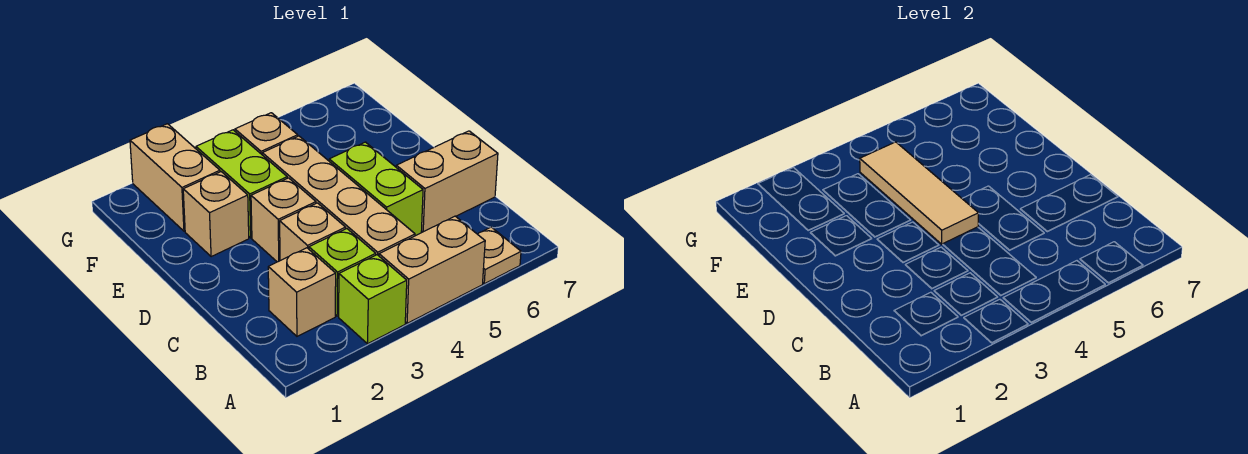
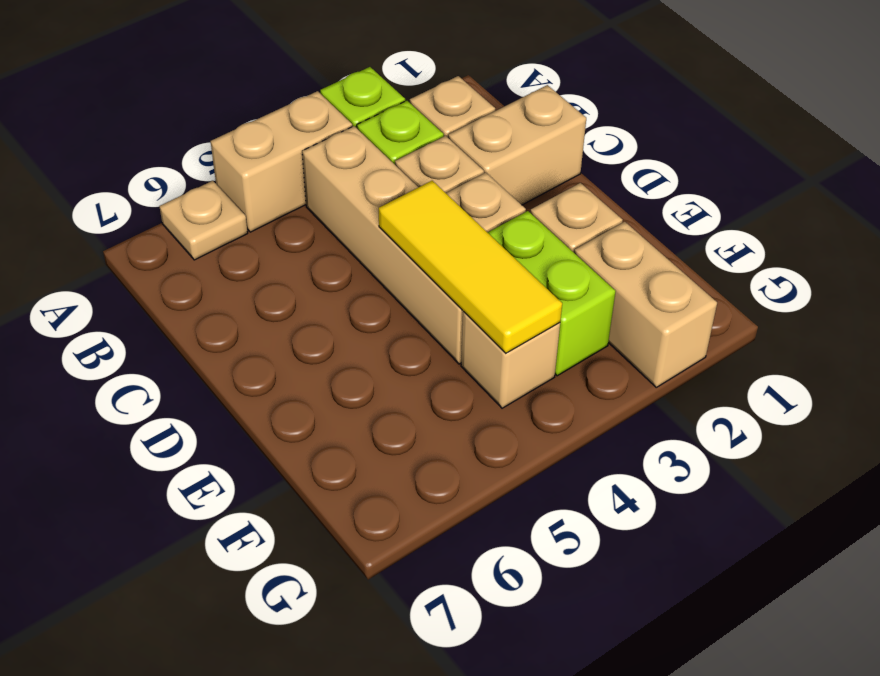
lime 1x2 brick [329,142,423,236] -> none
tan 1x2 brick [396,131,498,232] -> tan 1x2 brick moved to [448,85,586,205]
tan 1x3 tile [860,142,978,244] -> yellow 1x3 tile [379,181,562,353]

